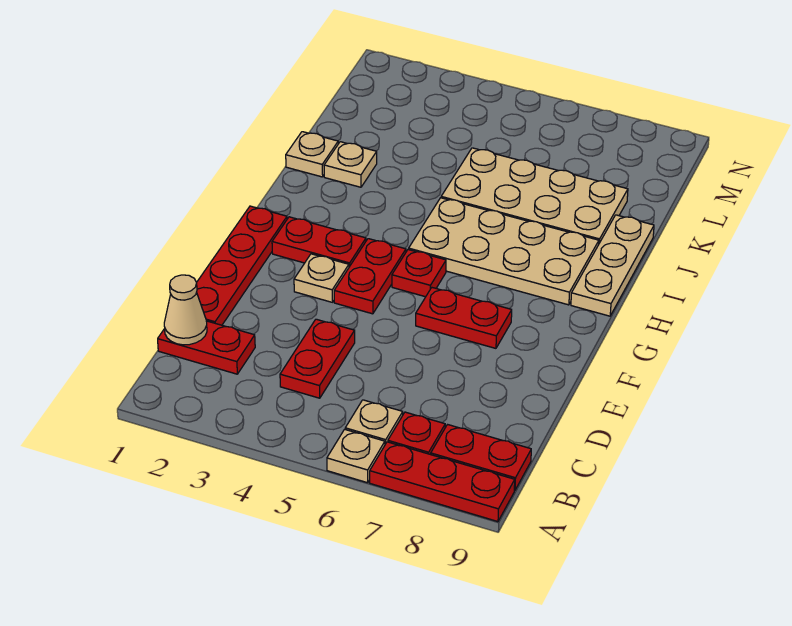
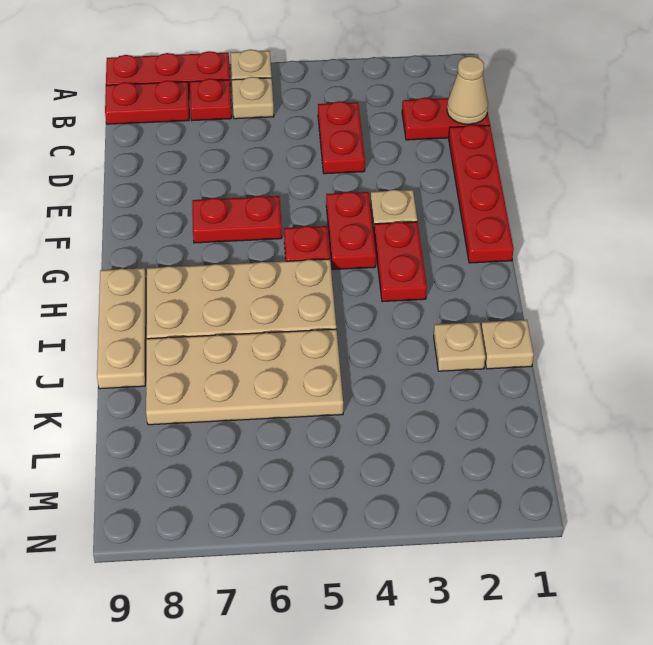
red 1x2 plate [272,217,366,267] -> red 1x2 plate turned to [374,222,427,302]

